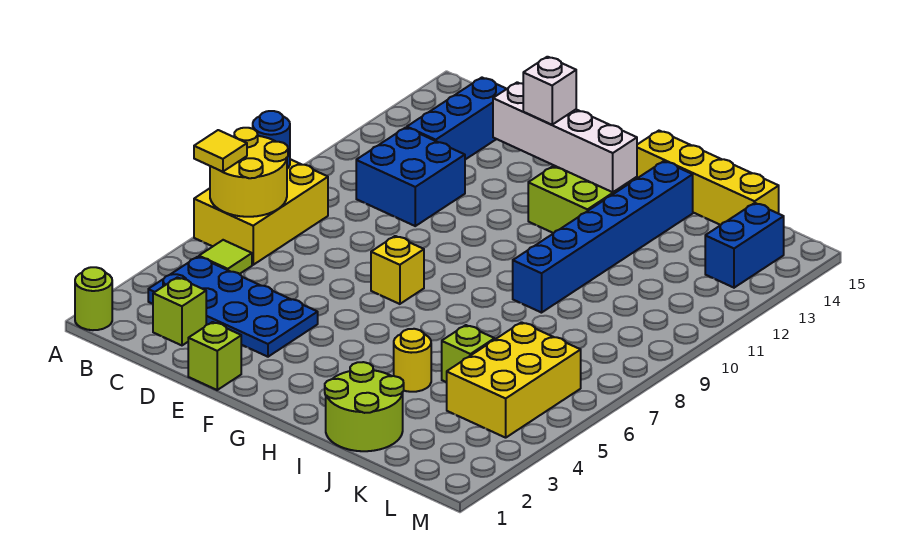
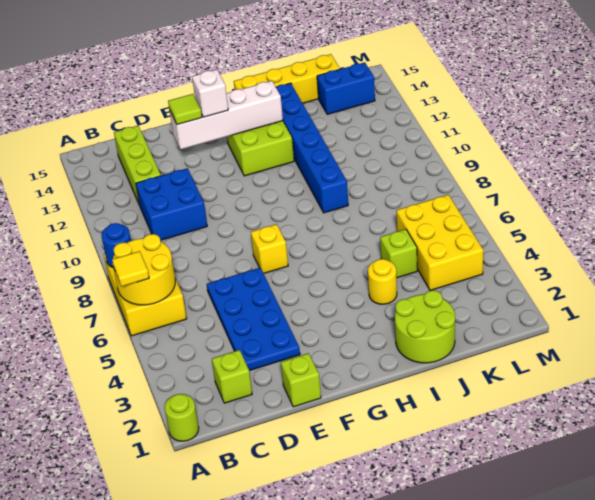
blue 2x4 plate [148,257,318,357] -> blue 2x4 plate turned to [207,268,300,371]
lime 1x1 tile [199,240,252,274] -> lime 1x1 tile moved to [168,94,202,125]
blue 1x3 brick [407,78,506,160] -> lime 1x3 brick [114,126,161,205]
blue 1x2 brick [705,203,784,288] -> blue 1x2 brick turned to [317,62,375,114]

